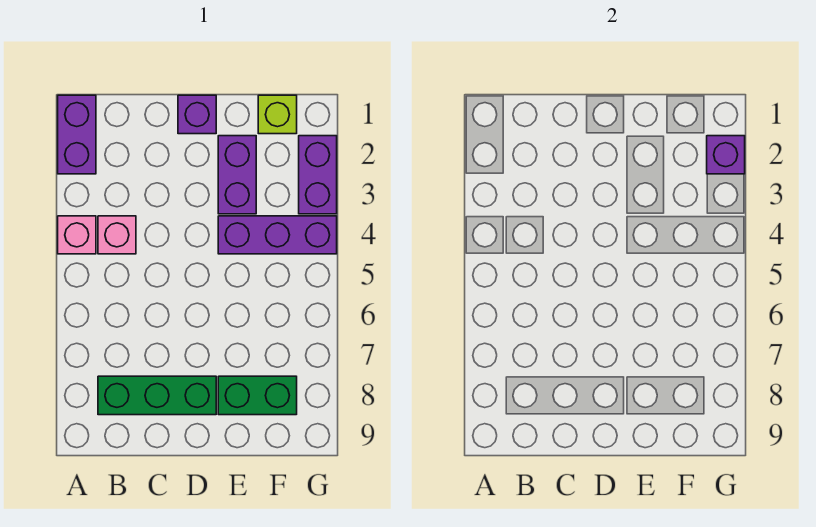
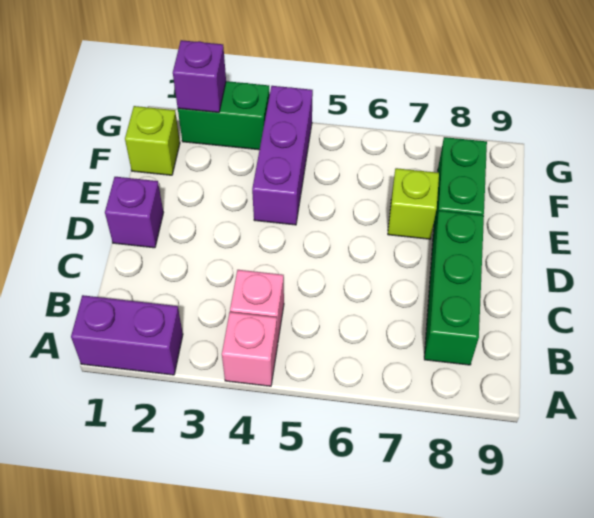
purple 1x2 brick [218,136,256,214] -> none
none -> lime 1x1 brick [388,168,439,239]
purple 1x2 brick [299,136,337,214] -> green 1x2 brick [178,81,270,150]

